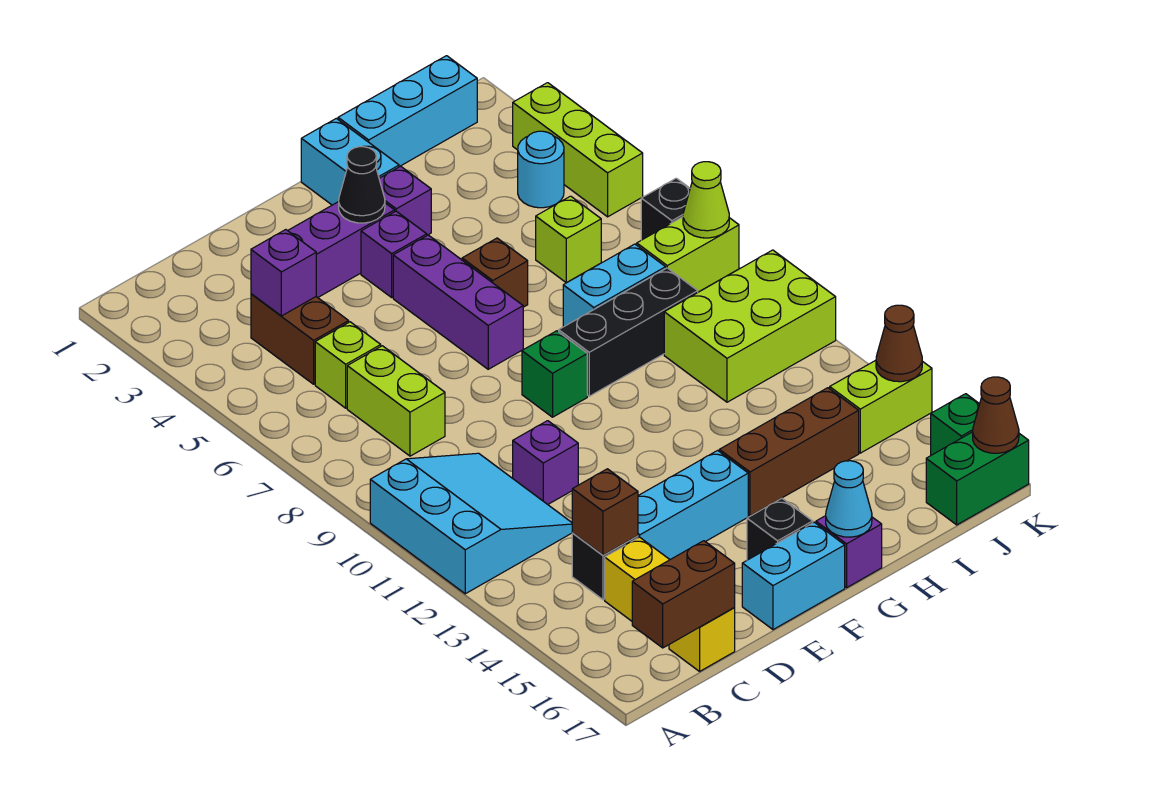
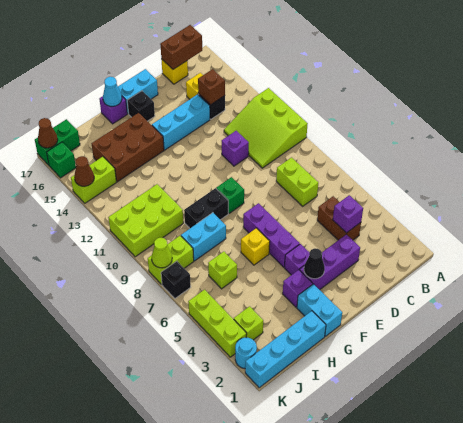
cyan 3x3 slope [370,453,572,594] -> lime 3x3 slope [224,88,308,168]
lime 1x1 brick [315,322,381,408] -> lime 1x1 brick moved to [234,306,263,340]
brown 1x1 brick [462,238,528,307] -> yellow 1x1 brick [241,228,270,265]
black 1x3 brick [559,268,698,396] -> black 1x2 brick [184,188,228,228]
brown 1x3 brick [719,388,859,516] -> brown 2x3 brick [92,113,164,182]
cyan 1x3 brick [338,56,477,167] -> cyan 1x4 brick [245,311,326,388]
cyan 1x1 round brick [518,131,564,208] -> cyan 1x1 round brick moved to [235,338,257,369]

